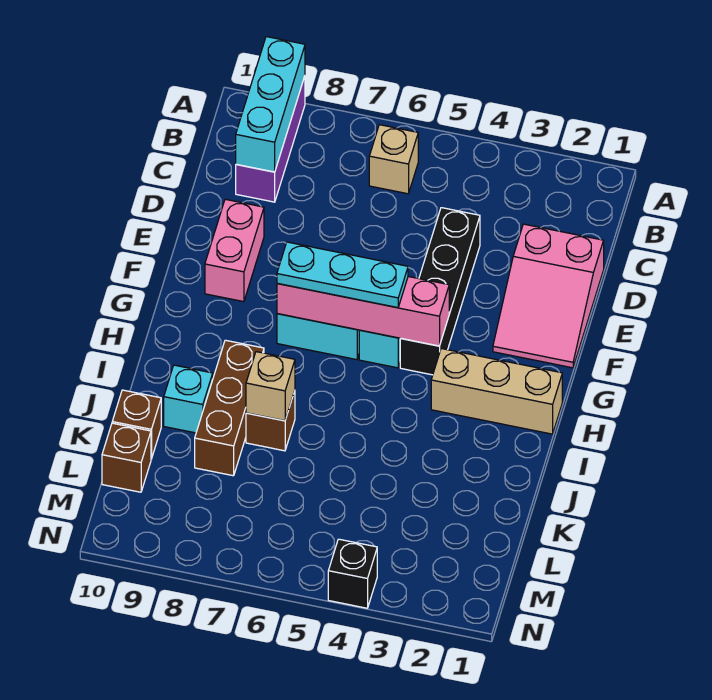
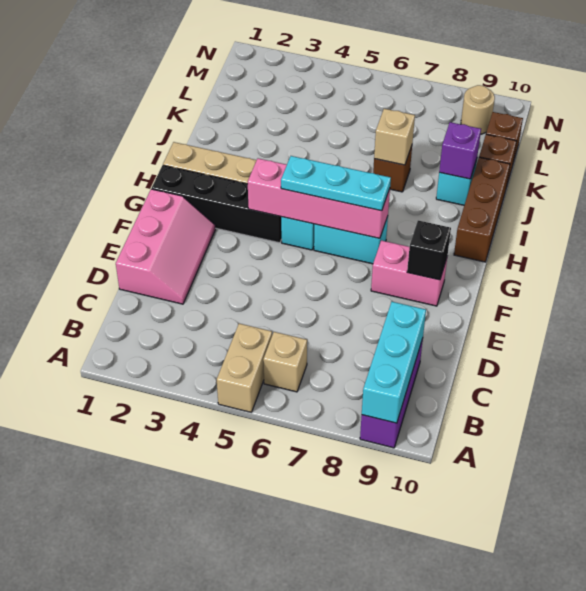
none -> tan 1x2 brick [217,324,272,412]
pink 2x3 slope [493,224,604,368] -> pink 2x3 slope turned to [116,189,215,304]
black 1x4 brick [400,208,480,375] -> black 1x4 brick turned to [152,165,282,243]
pink 1x2 brick [205,199,264,302] -> pink 1x2 brick turned to [371,240,447,306]
brown 1x3 brick [195,340,264,476] -> brown 1x3 brick moved to [454,157,510,262]
none -> purple 1x1 brick [439,122,481,179]
none -> tan 1x1 round brick [461,85,495,134]
black 1x1 brick [328,539,377,608] -> black 1x1 brick moved to [407,220,451,280]

